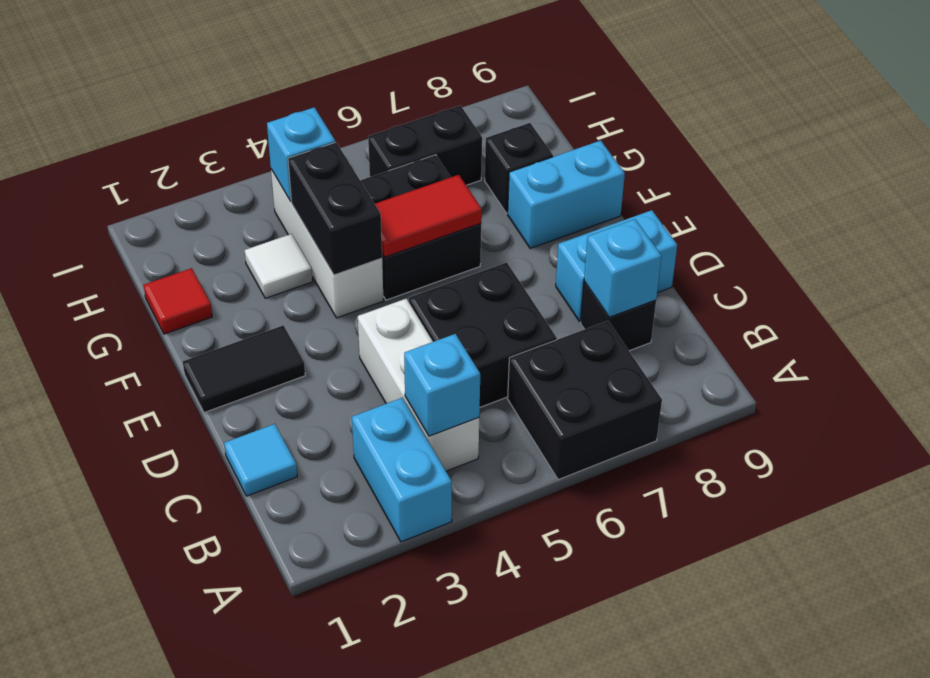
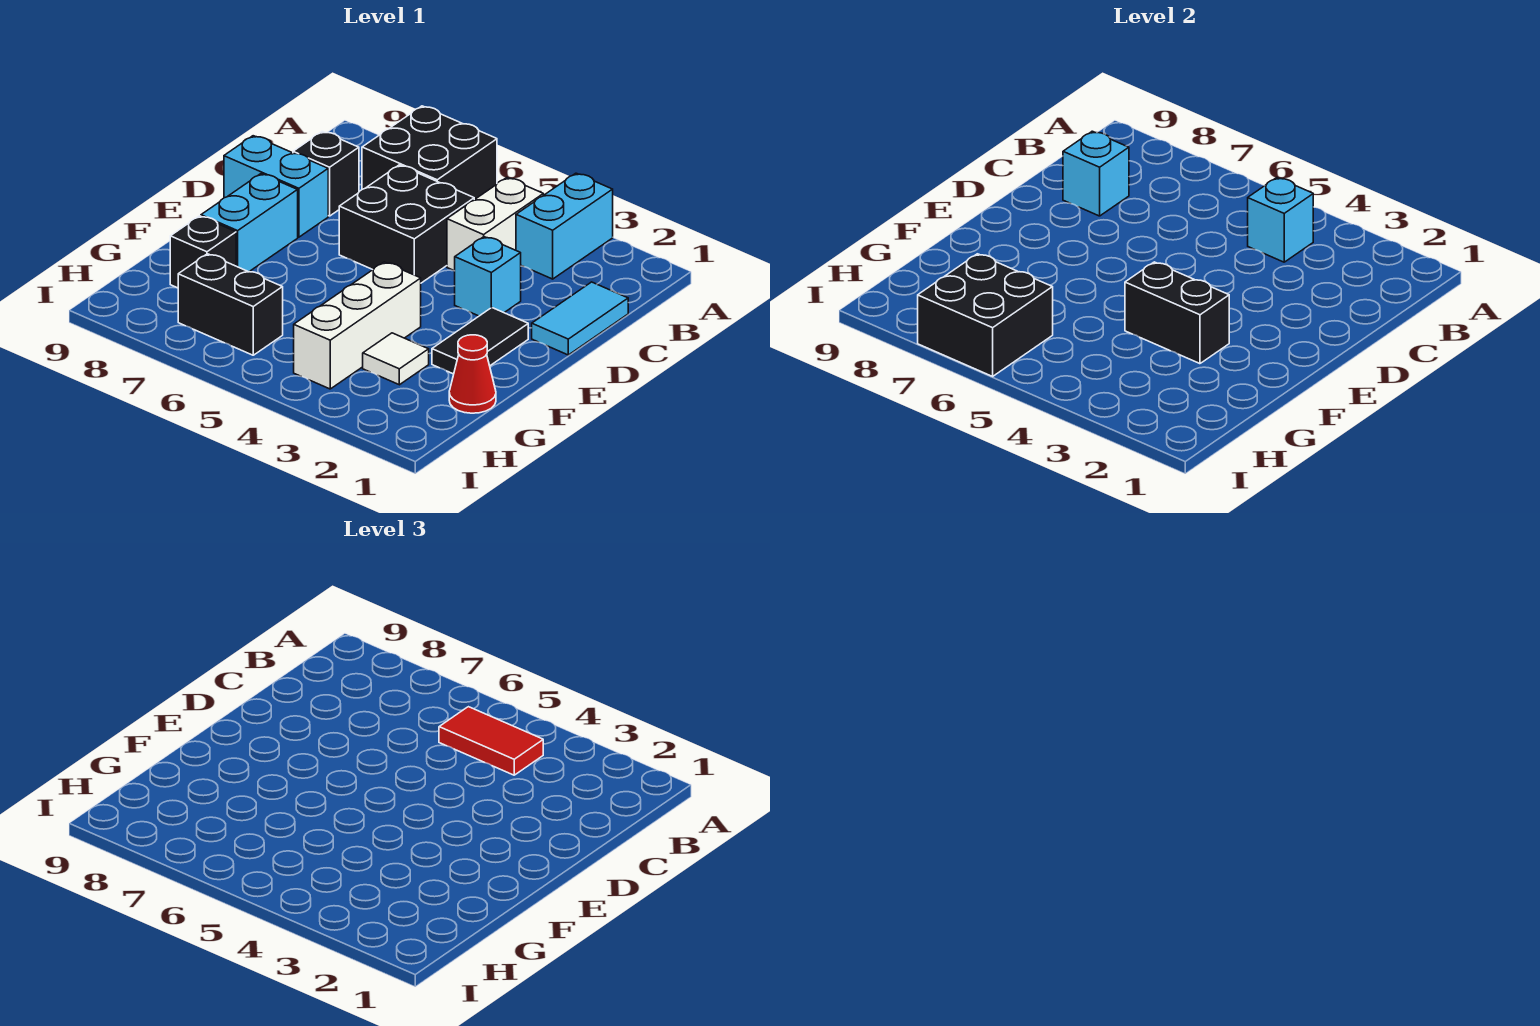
white 1x3 brick [358,298,479,471] -> white 1x2 brick [447,178,543,271]
cyan 1x1 tile [224,424,297,496] -> cyan 1x2 tile [532,282,628,355]
black 1x2 tile [183,325,305,413] -> black 1x2 tile turned to [432,307,528,374]
black 1x2 brick [288,142,382,275] -> black 1x2 brick turned to [1125,262,1229,364]
black 2x2 brick [360,155,481,300] -> black 2x2 brick moved to [918,254,1053,376]
red 1x2 tile [375,175,482,257] -> red 1x2 tile moved to [439,707,543,775]
cyan 1x2 brick [508,140,625,248] -> cyan 1x2 brick turned to [201,174,298,272]
red 1x1 tile [144,268,212,334] -> red 1x1 cone [449,335,496,413]
cyan 1x1 brick [267,107,335,201] -> cyan 1x1 brick moved to [455,237,521,316]

